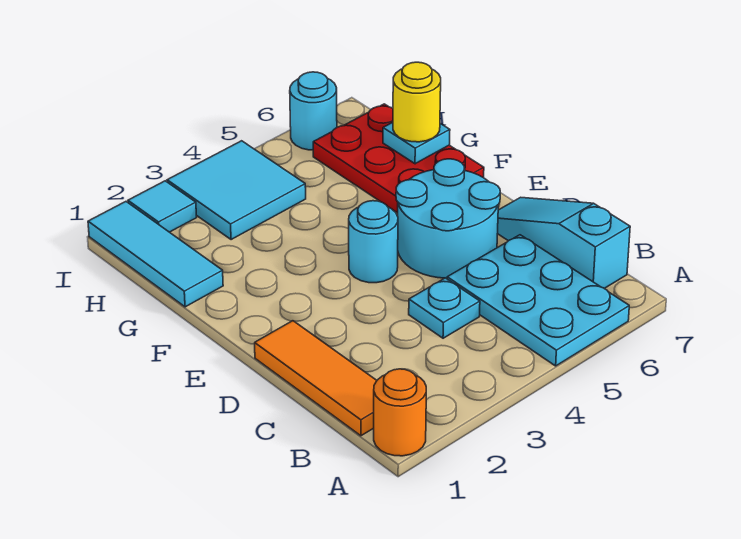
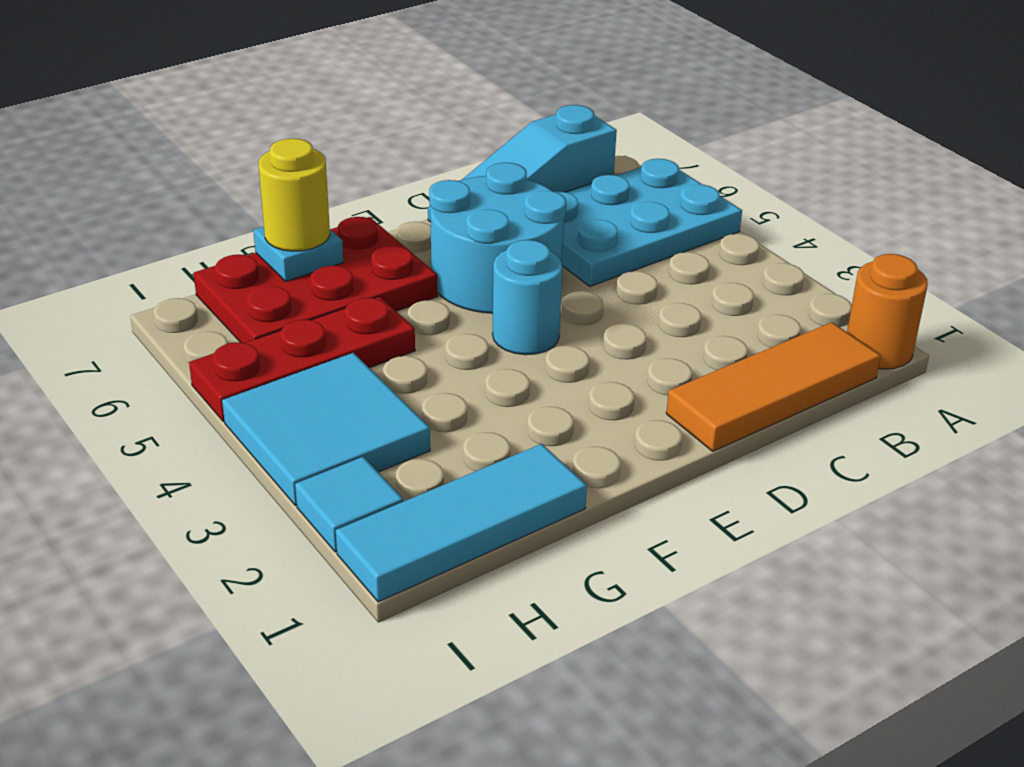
cyan 1x1 plate [409,278,480,338] -> none
none -> red 1x3 plate [189,296,415,422]
cyan 1x1 round brick [290,72,337,150] -> none

